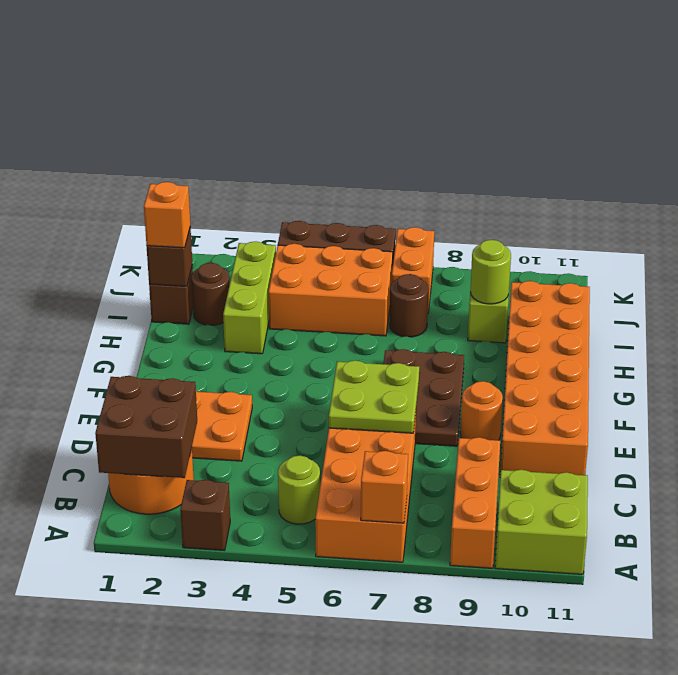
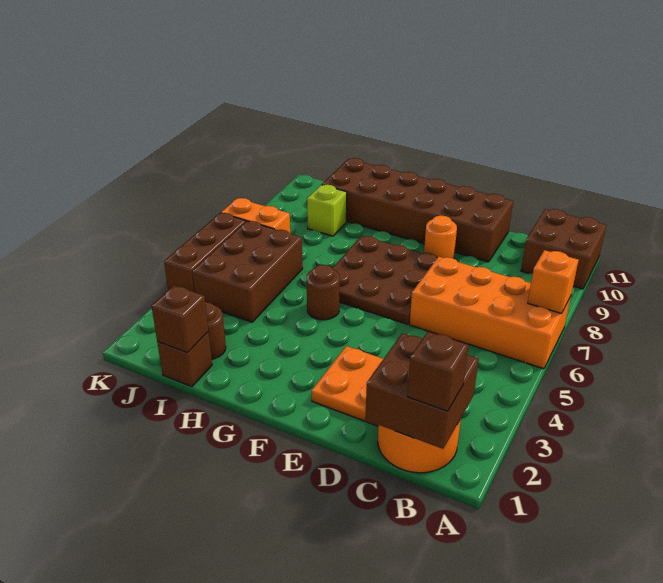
brown 1x1 brick [180,480,230,551] -> brown 1x1 brick moved to [407,331,468,411]
orange 1x3 brick [450,437,500,568] -> none
lime 2x2 brick [495,470,588,574] -> brown 2x2 brick [521,209,606,289]
lime 1x1 round brick [278,456,320,524] -> none
lime 2x2 plate [329,360,419,433] -> none
orange 2x6 brick [500,281,590,475] -> brown 2x6 brick [322,158,513,262]
brown 2x3 plate [383,349,464,446] -> brown 3x3 plate [332,236,437,324]
lime 1x3 brick [223,242,276,354] -> none
orange 1x1 brick [144,182,190,248] -> none
orange 2x3 brick [268,244,393,336] -> brown 2x3 brick [192,221,303,322]
brown 1x1 round brick [390,274,428,337] -> brown 1x1 round brick moved to [306,265,340,320]
lime 1x1 round brick [470,240,511,304] -> none

